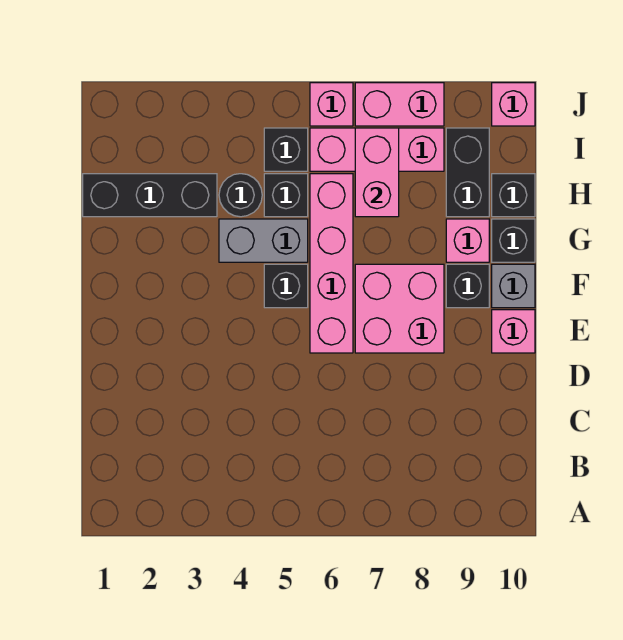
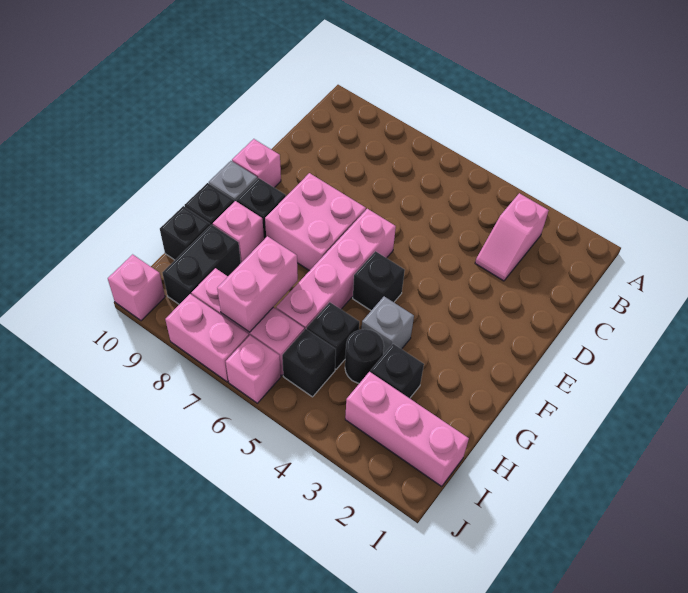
none -> pink 1x2 slope [475,193,549,281]
grey 1x2 brick [219,219,308,262] -> grey 1x1 brick [362,296,414,355]
black 1x3 brick [83,174,217,217] -> black 1x1 brick [370,344,424,398]
none -> pink 1x3 brick [345,372,469,487]

